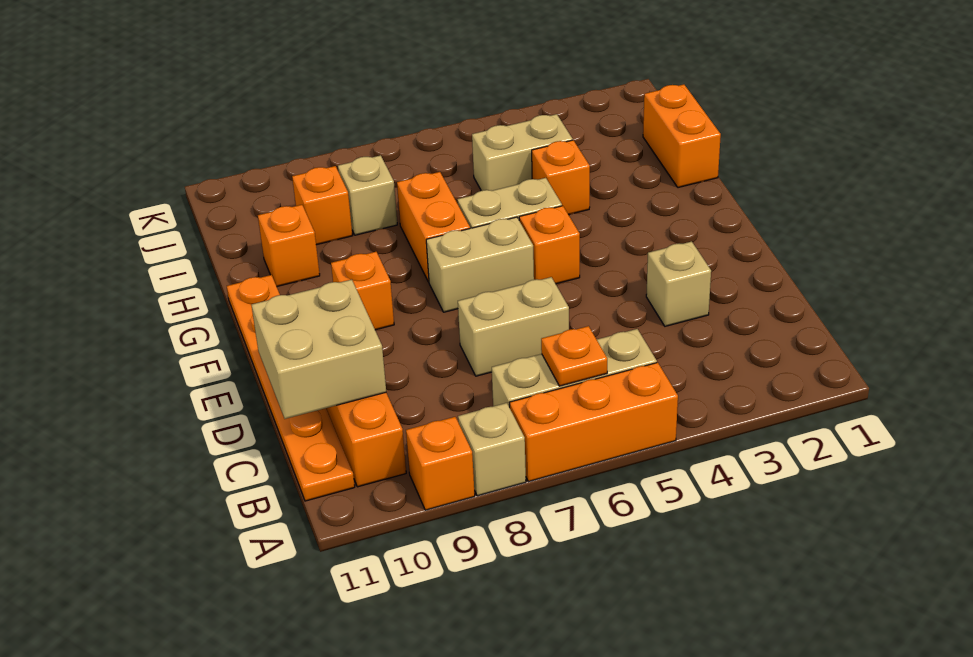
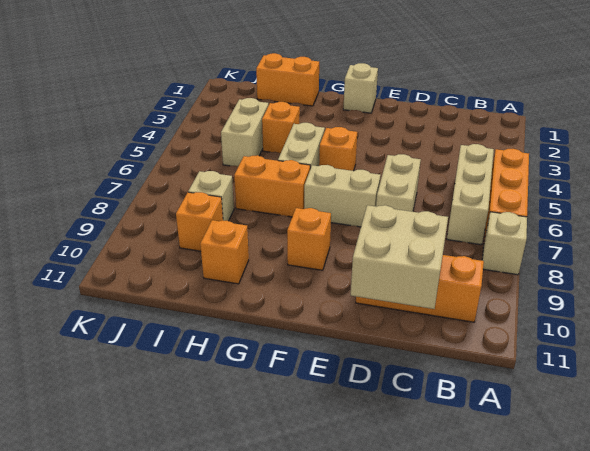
orange 1x1 brick [406,417,475,510] -> none
orange 1x1 plate [541,326,607,386] -> none
orange 1x6 plate [227,275,355,501] -> none
tan 1x1 brick [646,241,711,326] -> tan 1x1 brick moved to [343,63,378,113]
tan 1x2 brick [426,217,534,312] -> tan 1x2 brick turned to [304,165,380,227]

